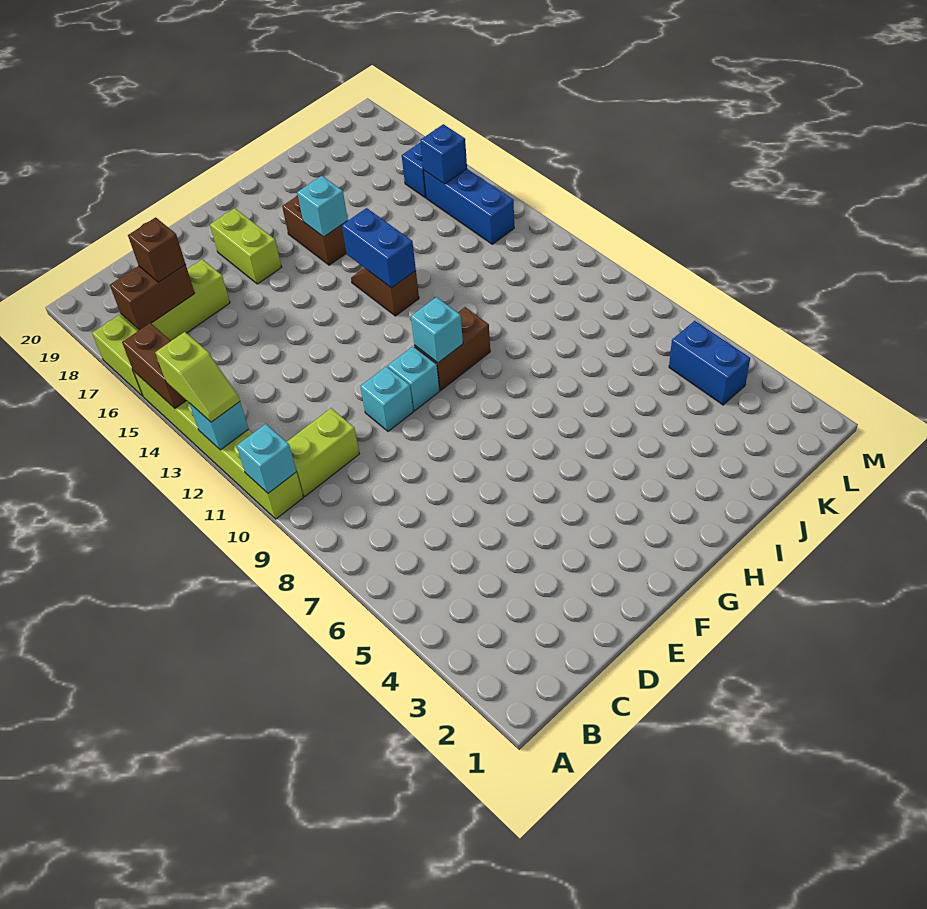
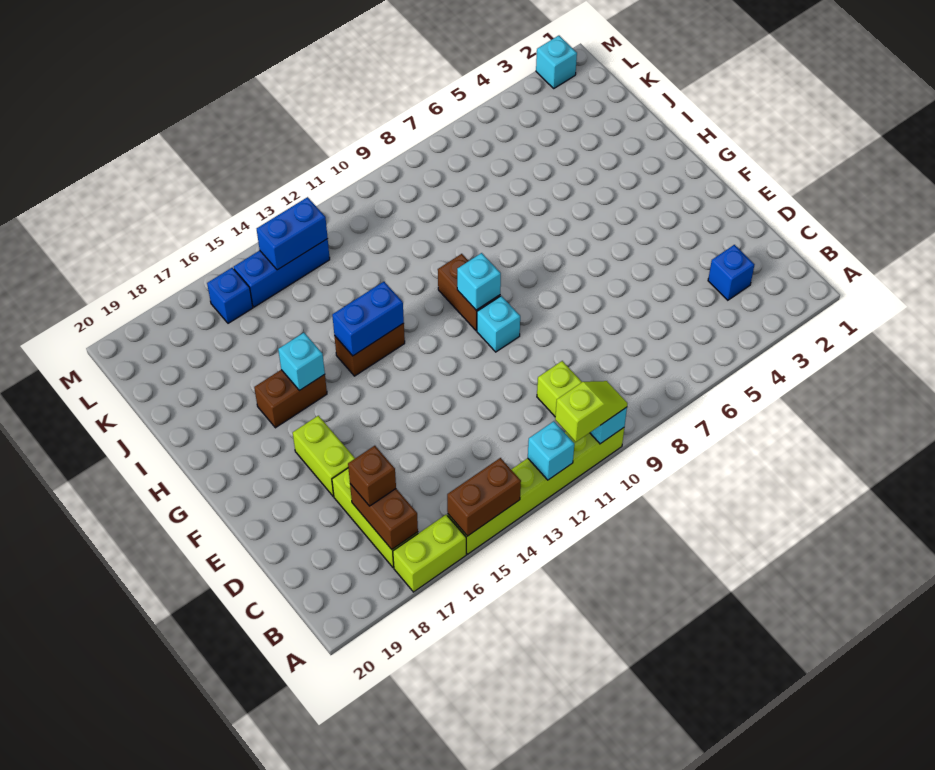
lime 1x2 slope [155,332,240,422] -> lime 1x2 slope moved to [555,381,628,442]
cyan 1x1 brick [360,366,413,431] -> cyan 1x1 brick moved to [536,36,577,88]
lime 1x2 brick [210,208,281,284] -> lime 1x2 brick turned to [293,416,355,496]
brown 1x2 slope [351,268,419,316] -> brown 1x2 brick [335,323,405,376]
blue 1x2 brick [669,321,750,405] -> blue 1x2 brick moved to [257,197,328,270]
blue 1x1 brick [420,124,467,184] -> blue 1x1 brick moved to [708,245,754,300]

